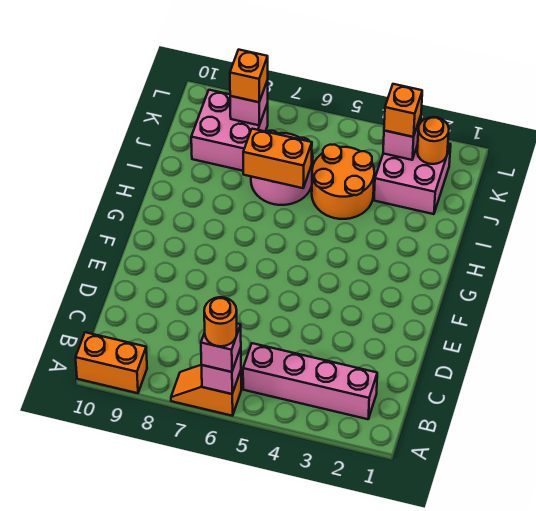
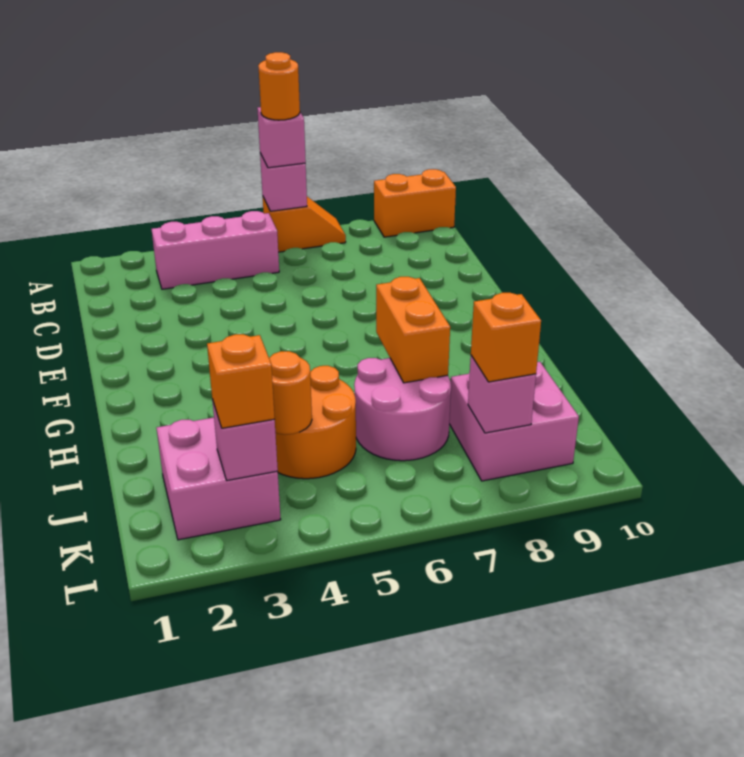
pink 1x4 brick [243,343,377,419] -> pink 1x3 brick [152,211,279,289]
orange 1x2 brick [243,129,312,188] -> orange 1x2 brick turned to [376,277,450,383]
orange 1x1 round brick [417,117,449,164] -> orange 1x1 round brick moved to [269,351,312,435]

